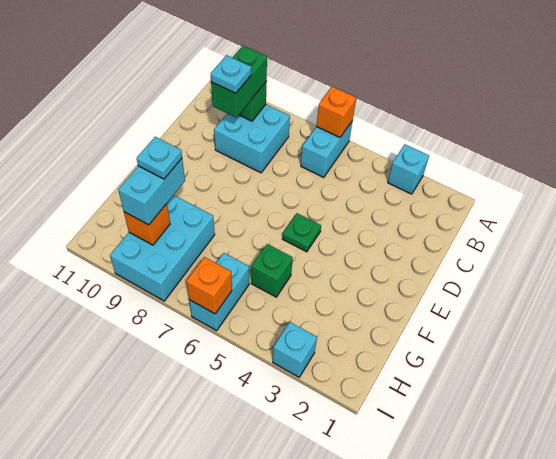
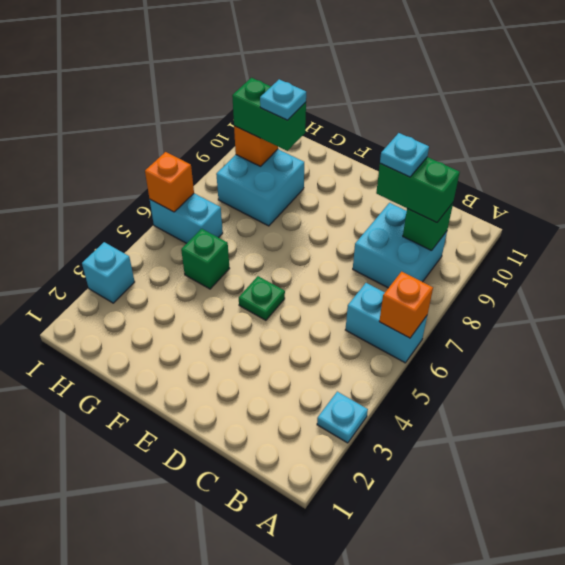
cyan 1x1 brick [388,144,429,194] -> cyan 1x1 plate [317,392,368,443]
cyan 2x3 brick [110,195,215,301] -> cyan 2x2 brick [216,149,304,226]
cyan 1x2 brick [118,159,185,225] -> green 1x2 brick [232,78,306,151]

